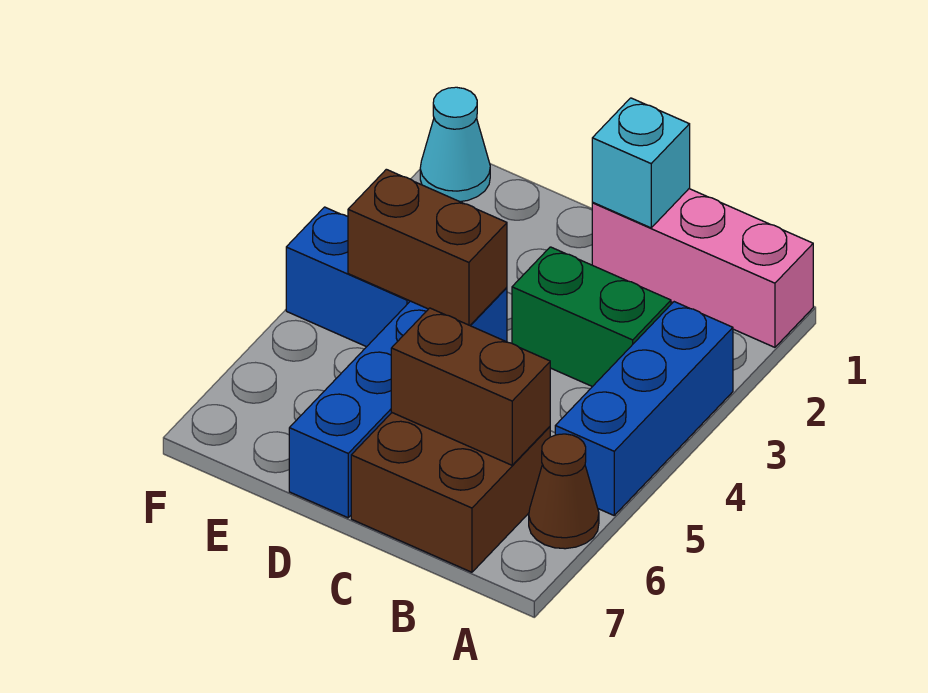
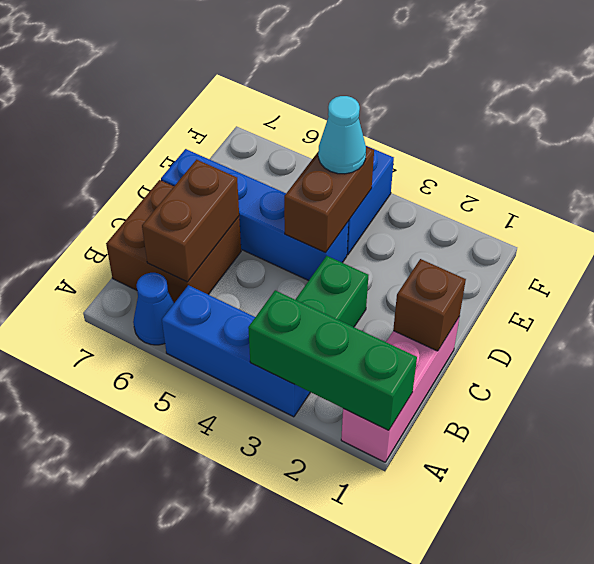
none -> green 1x3 brick [248,290,417,430]
brown 1x1 cone [529,434,599,549] -> blue 1x1 cone [133,273,174,345]
cyan 1x1 brick [592,98,690,228] -> brown 1x1 brick [393,259,466,351]
cyan 1x1 cone [420,87,490,202] -> cyan 1x1 cone moved to [318,96,366,174]

